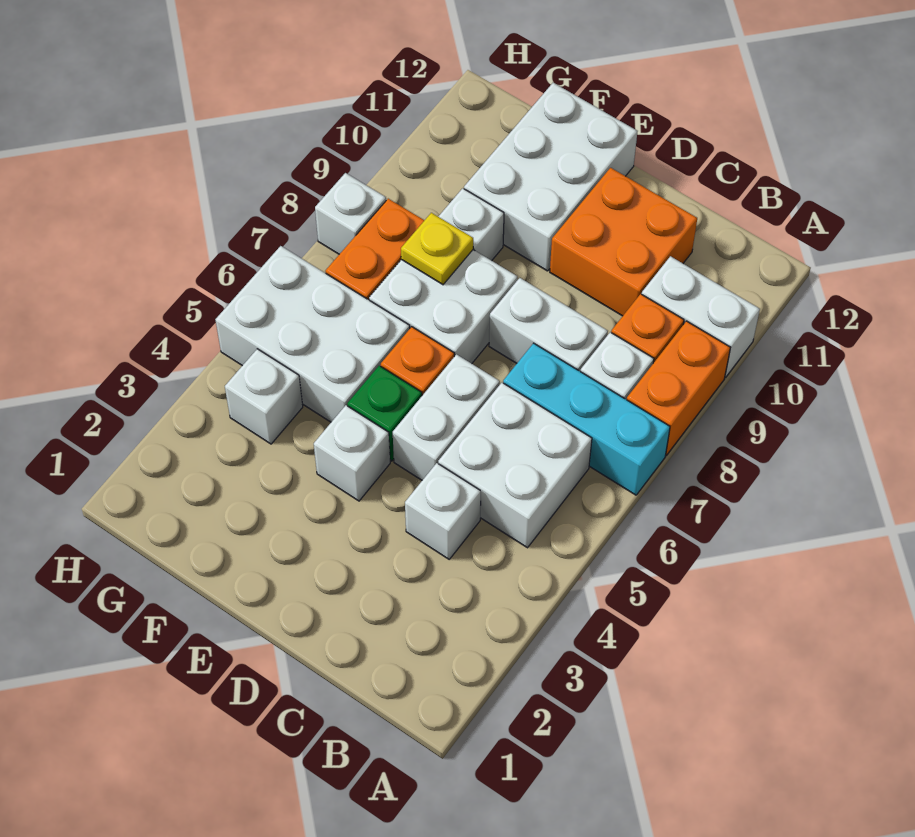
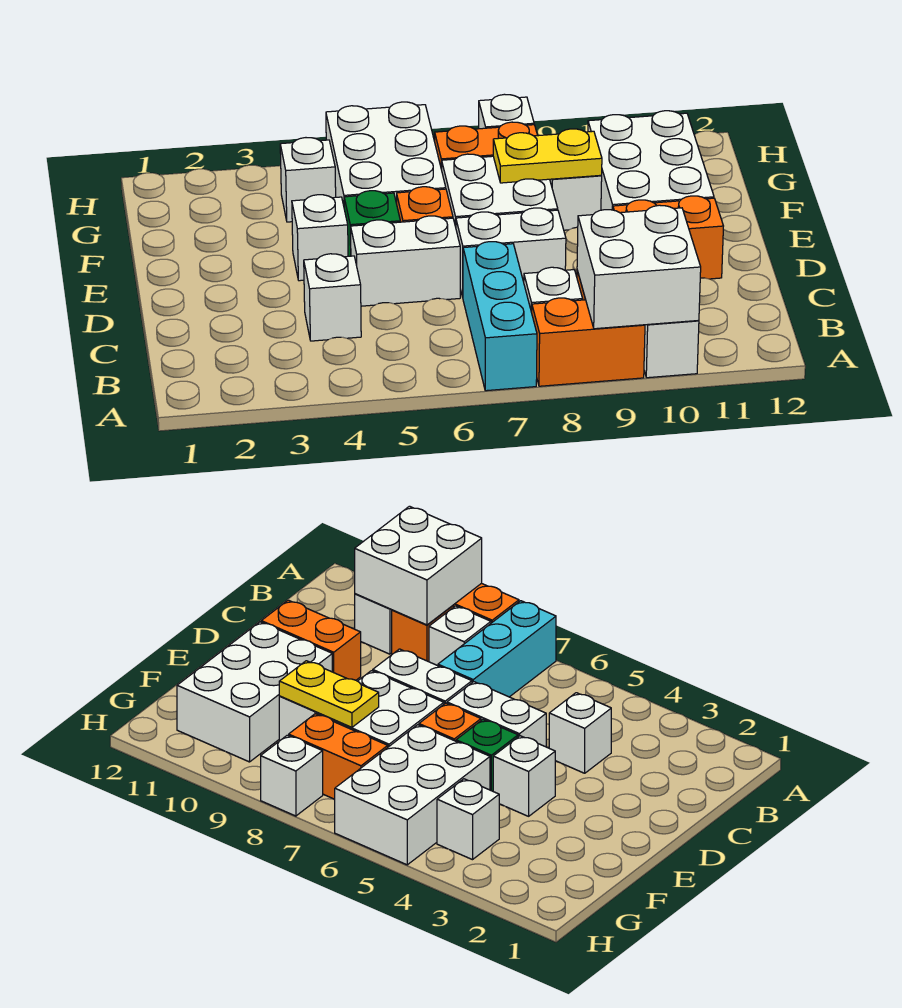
white 2x2 brick [438,383,592,548] -> white 2x2 brick moved to [577,205,701,329]
white 1x2 brick [489,278,608,371] -> white 1x2 brick turned to [456,208,566,297]
orange 2x2 brick [550,168,697,316] -> orange 1x2 brick [613,196,723,279]
white 2x3 brick [464,83,638,271] -> white 2x3 brick turned to [588,111,714,210]
yellow 1x1 plate [401,213,473,285] -> yellow 1x2 plate [493,129,602,183]

